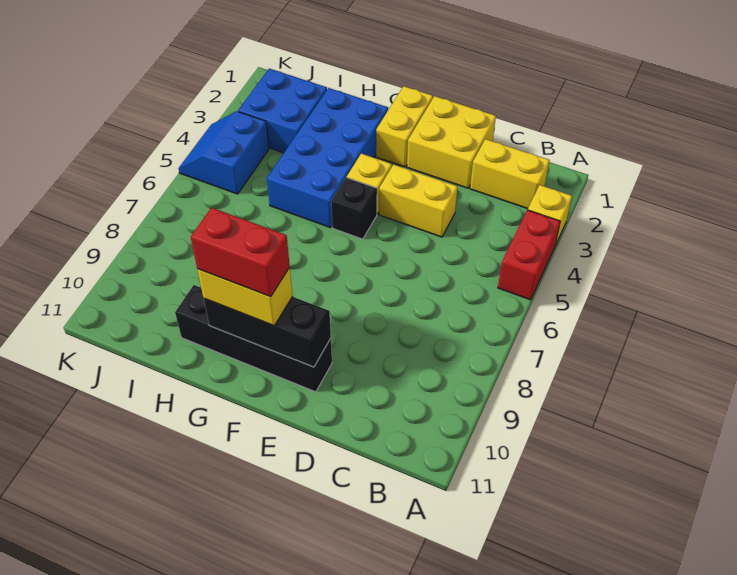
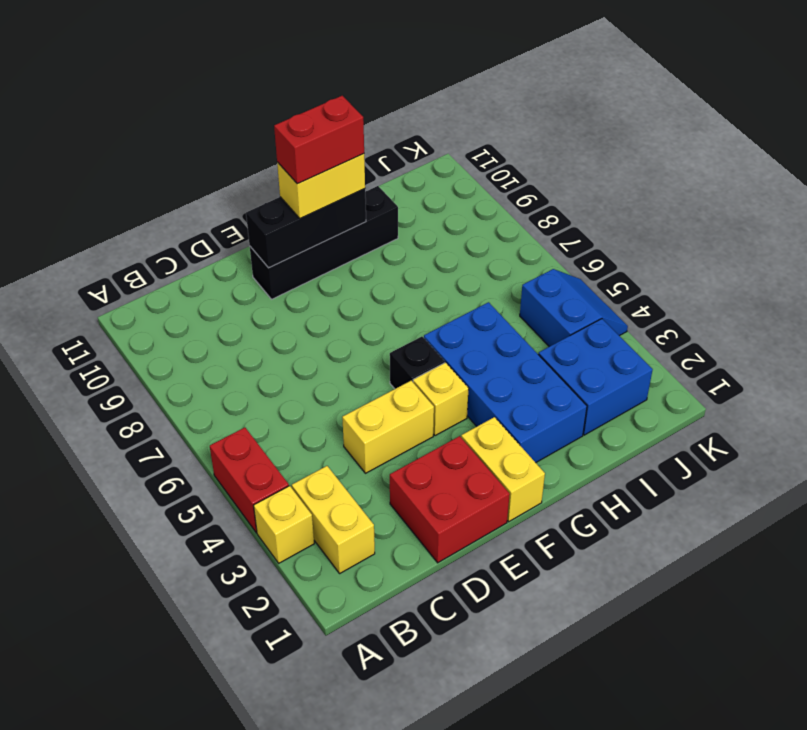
yellow 1x2 brick [470,139,550,209] -> yellow 1x2 brick turned to [292,466,375,573]
yellow 2x2 brick [407,96,496,188] -> red 2x2 brick [390,436,510,563]

